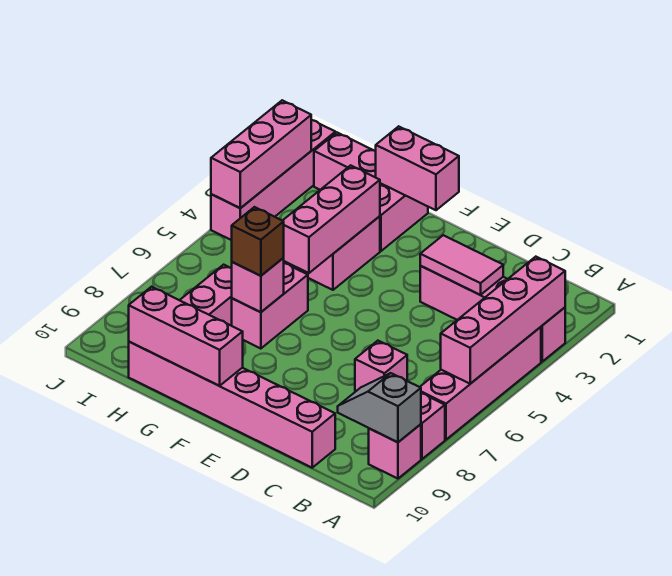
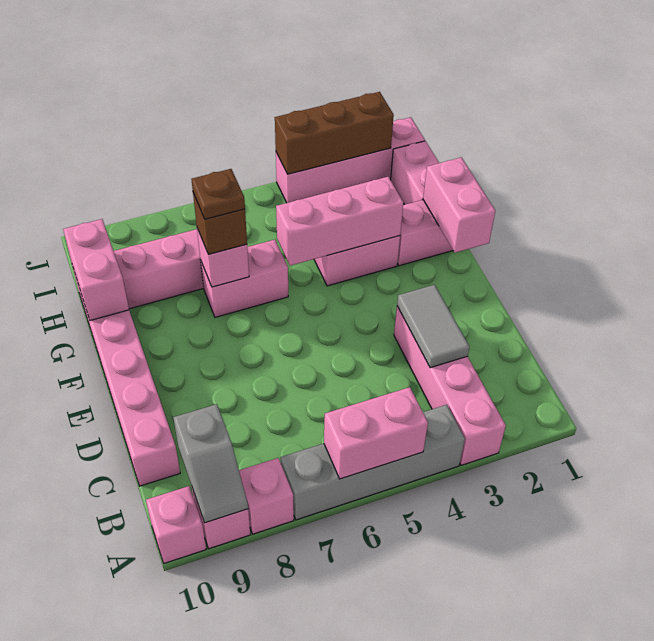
pink 1x4 brick [441,257,565,384] -> pink 1x2 brick [324,387,428,479]
pink 1x4 brick [420,327,541,440] -> grey 1x4 brick [281,405,465,520]
grey 1x2 slope [338,373,421,442] -> grey 1x2 slope turned to [173,404,248,523]
pink 1x2 tile [420,235,503,295] -> grey 1x2 tile [397,285,469,368]
pink 1x1 brick [355,341,407,392] -> pink 1x1 brick moved to [146,486,206,563]
pink 1x3 brick [129,287,243,386] -> pink 1x2 brick [63,219,129,320]
none -> brown 1x1 plate [191,169,245,219]
pink 1x3 brick [211,100,311,208] -> brown 1x3 brick [275,92,394,174]

